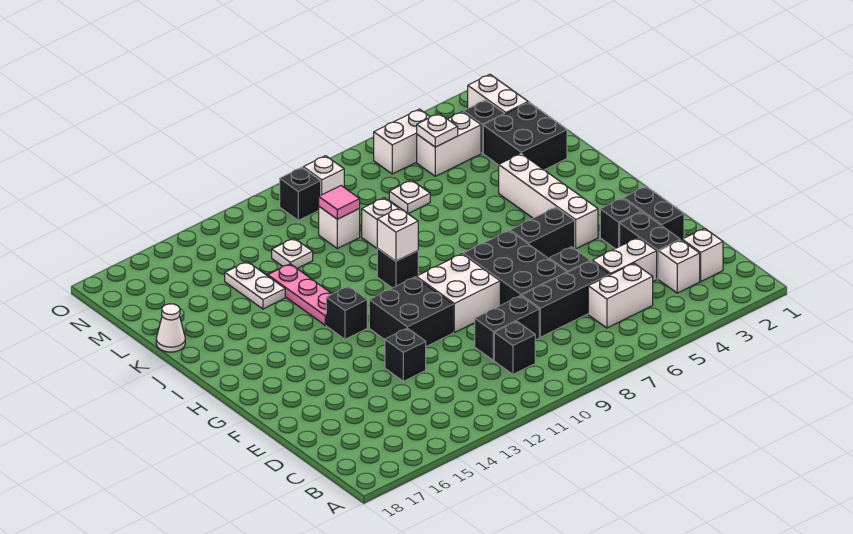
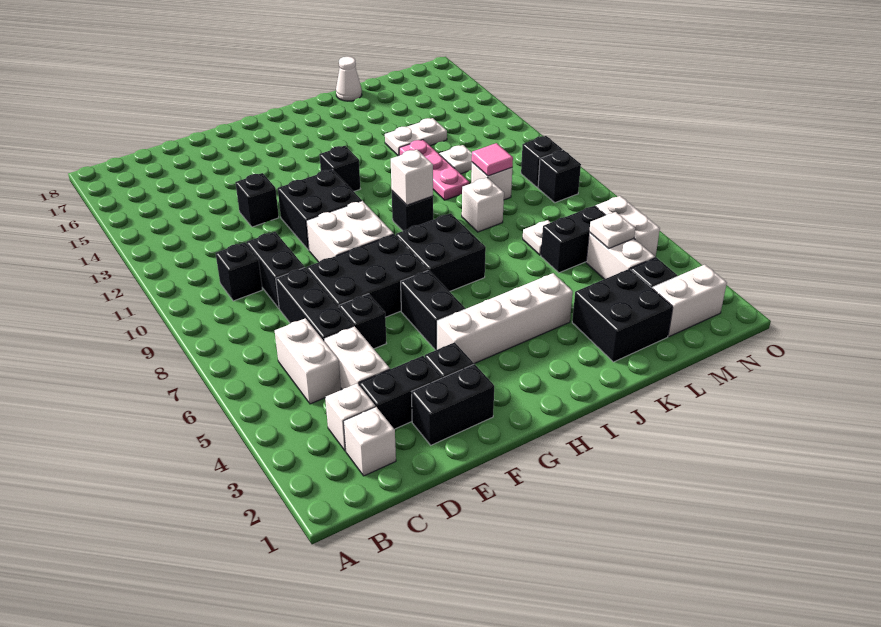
none -> black 2x2 brick [396,213,486,292]
pink 1x3 plate [268,264,332,325] -> pink 1x3 plate turned to [399,140,469,200]
none -> black 1x2 brick [541,206,605,273]
white 1x1 brick [303,156,344,195] -> black 1x1 brick [538,150,581,203]

